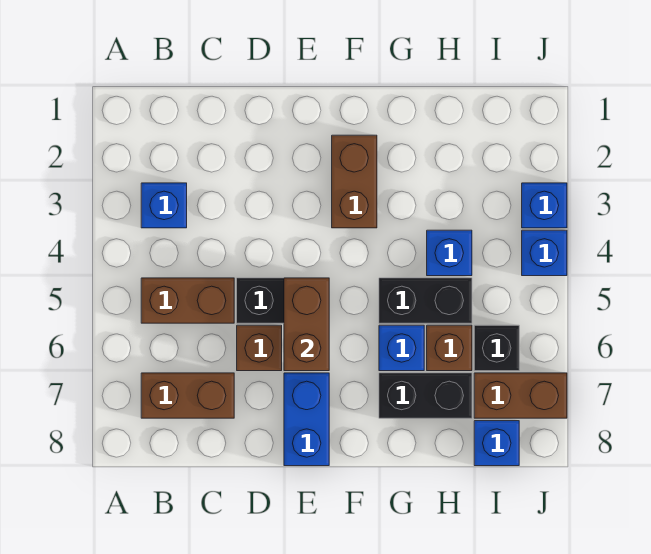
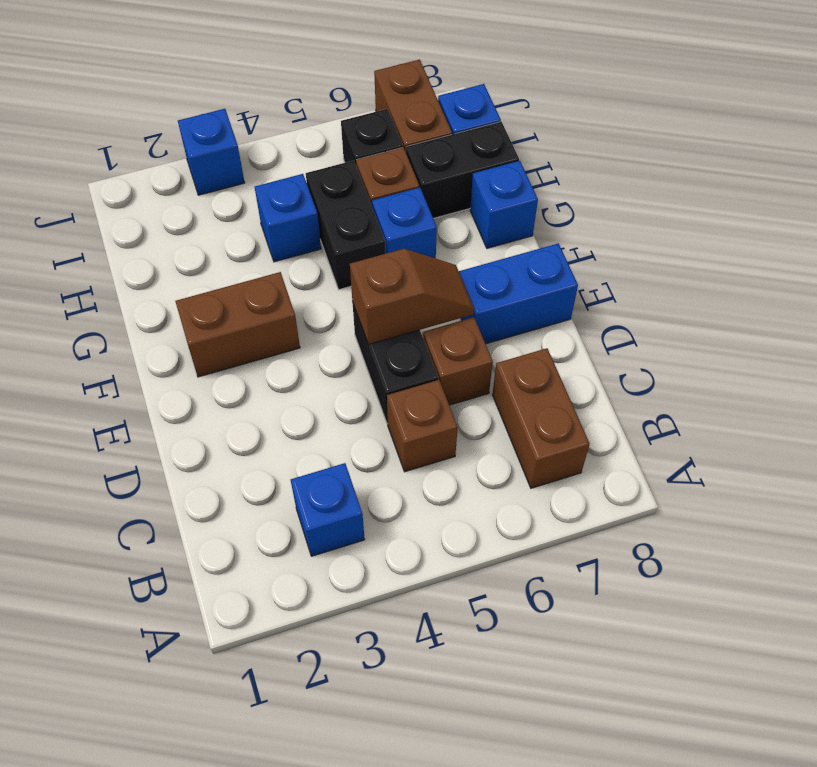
brown 1x2 brick [141,278,234,323] -> brown 1x1 brick [387,380,458,472]
brown 1x2 brick [284,278,329,371] -> brown 1x2 slope [350,249,474,344]
black 1x2 brick [379,373,472,418] -> black 1x2 brick turned to [406,122,519,218]
blue 1x1 brick [522,230,567,276] -> blue 1x1 brick moved to [470,161,538,248]

